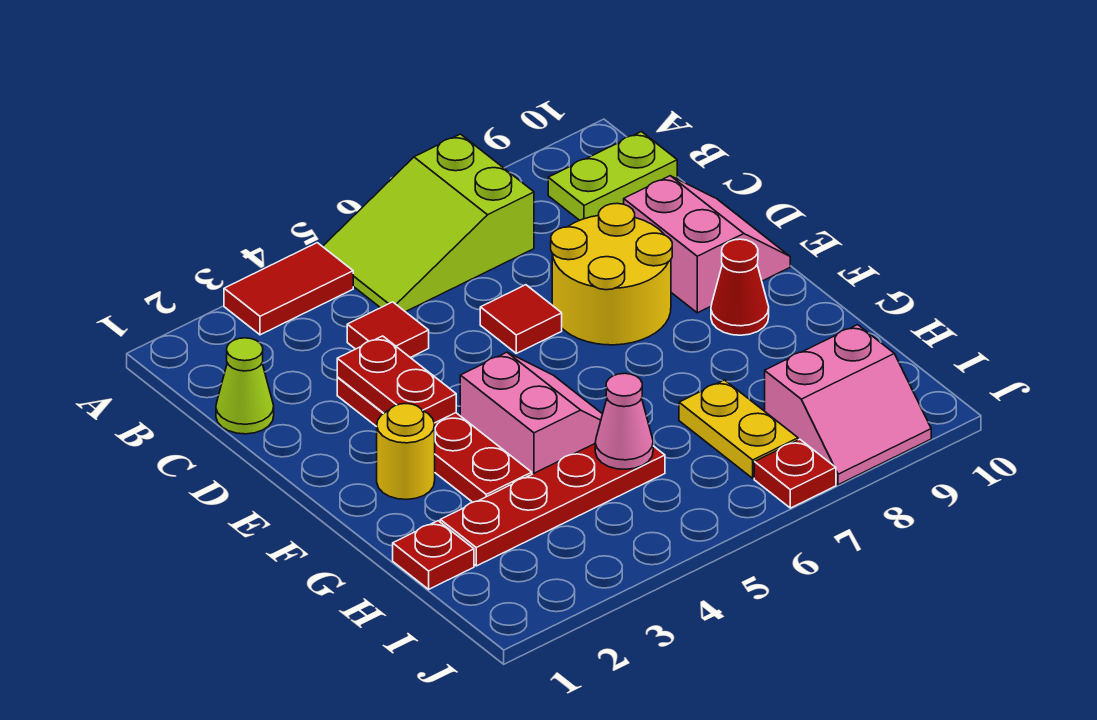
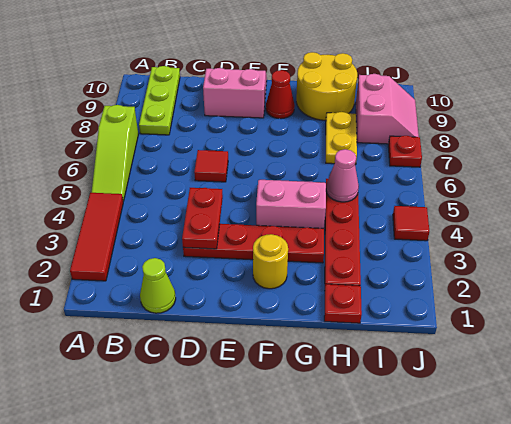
red 1x2 tile [224,243,353,335] -> red 1x3 tile [70,193,123,281]
lime 2x3 slope [323,134,534,312] -> lime 1x3 slope [92,105,138,202]
lime 1x2 plate [548,132,677,220] -> lime 1x3 plate [139,66,180,135]
red 1x1 tile [347,302,429,358] -> red 1x1 tile moved to [393,206,429,241]
red 1x2 plate [337,336,456,423] -> red 1x2 plate turned to [182,188,223,249]
yellow 2x2 round brick [551,203,672,345] -> yellow 2x2 round brick moved to [296,52,357,120]
yellow 1x2 plate [679,380,798,478] -> yellow 1x2 plate turned to [326,112,357,165]

